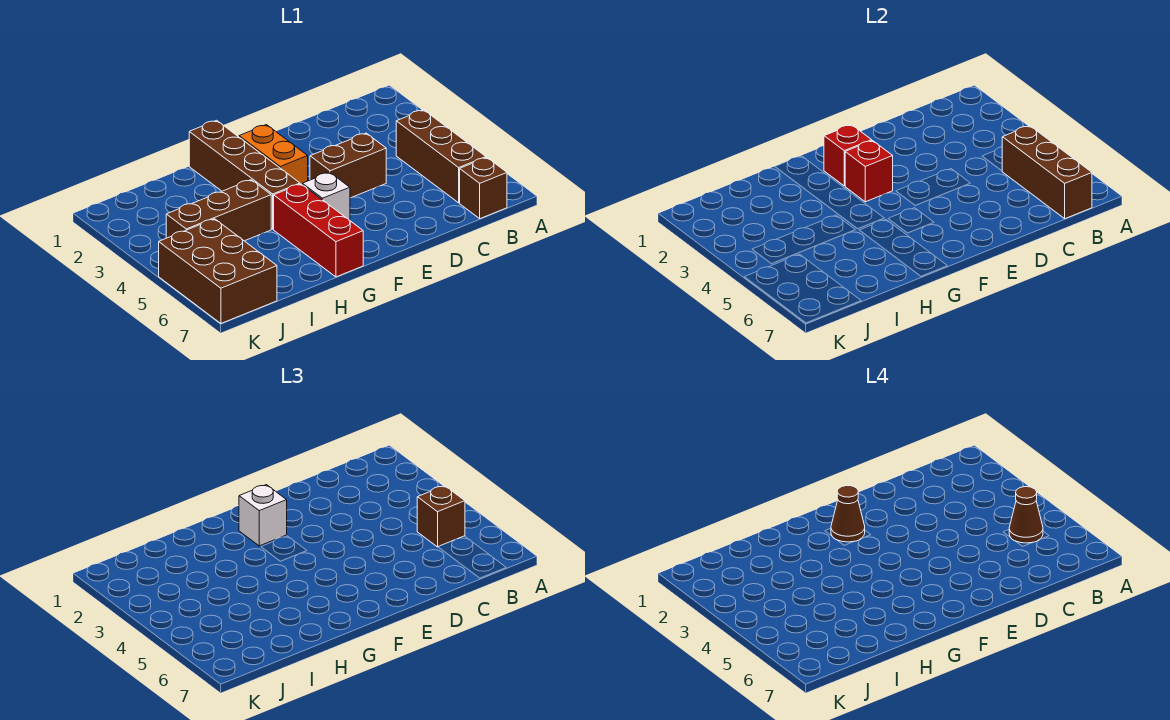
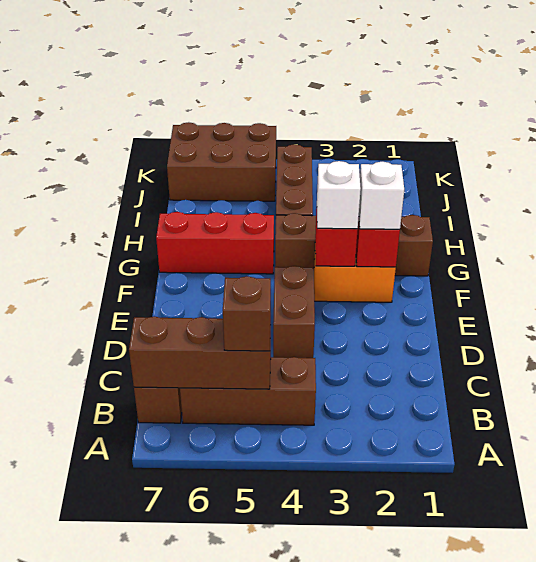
brown 1x1 cone [1009,487,1043,543] -> none
brown 1x1 cone [831,486,865,542] -> none
white 1x1 brick [302,172,350,220] -> white 1x1 brick moved to [317,161,361,229]

